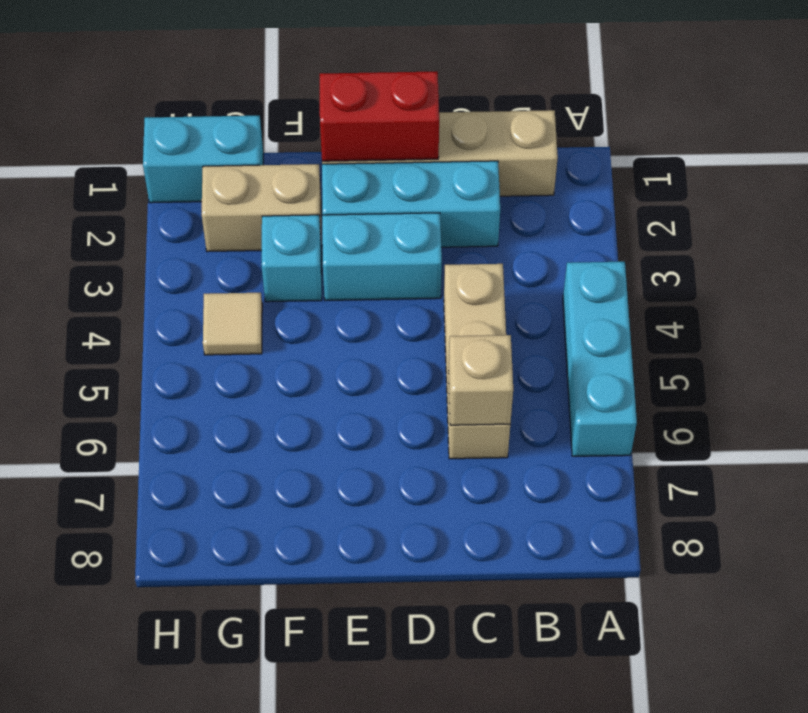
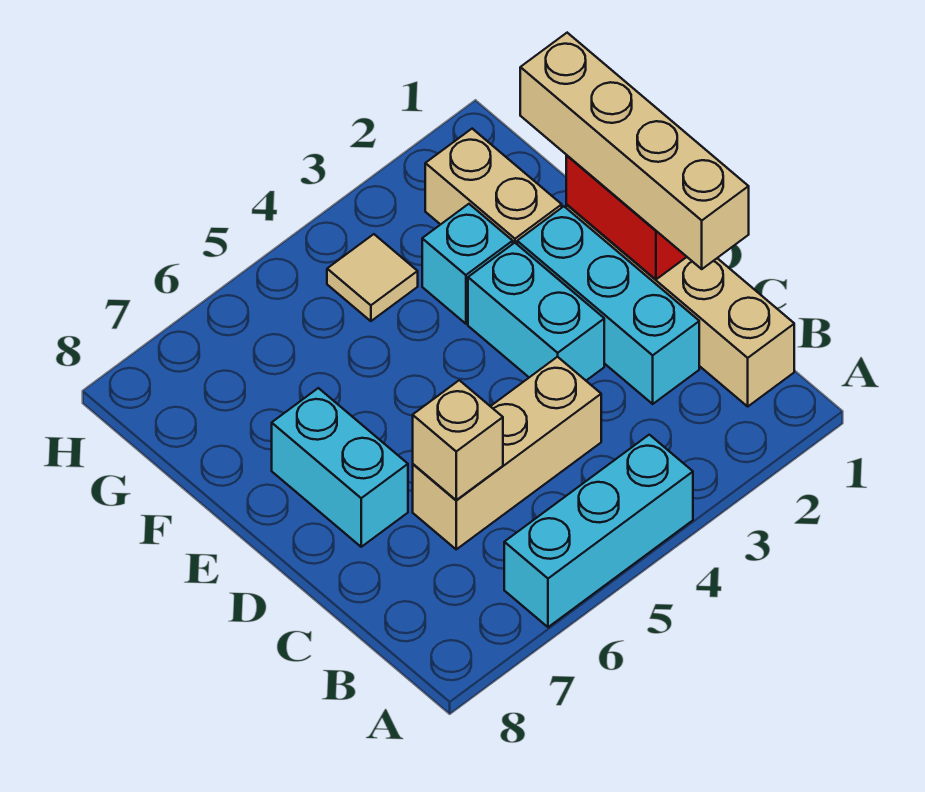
none -> tan 1x4 brick [520,33,749,269]
cyan 1x2 brick [143,116,263,203] -> cyan 1x2 brick moved to [272,388,408,547]

